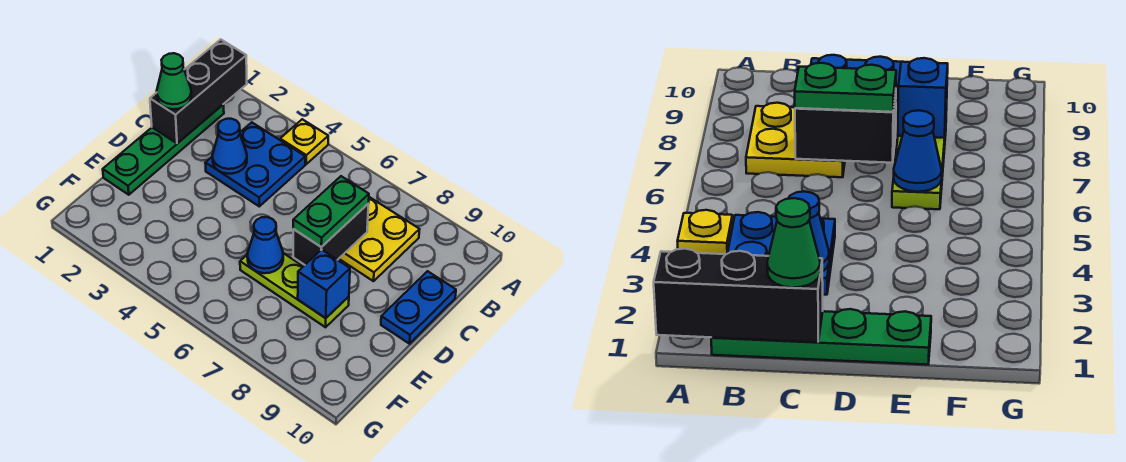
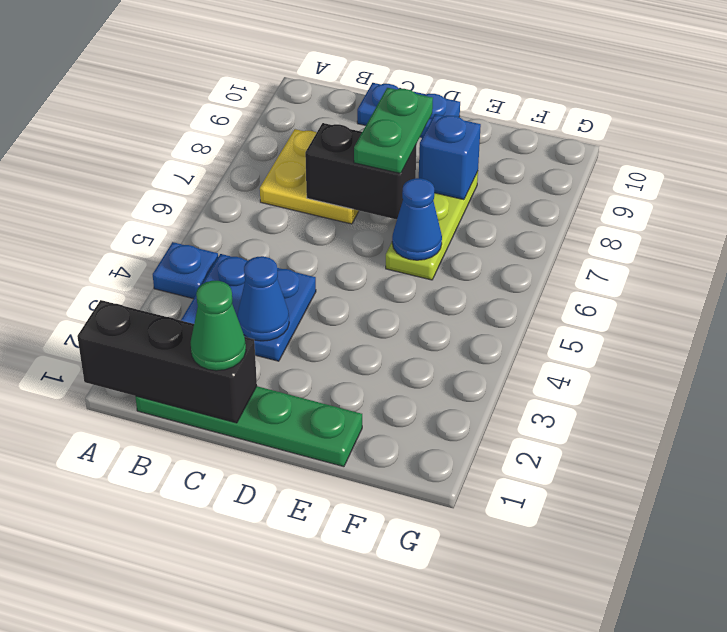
yellow 1x1 plate [280,119,328,164] -> blue 1x1 plate [153,242,218,299]
green 1x2 plate [293,176,369,247] -> green 1x2 plate turned to [354,88,433,173]

